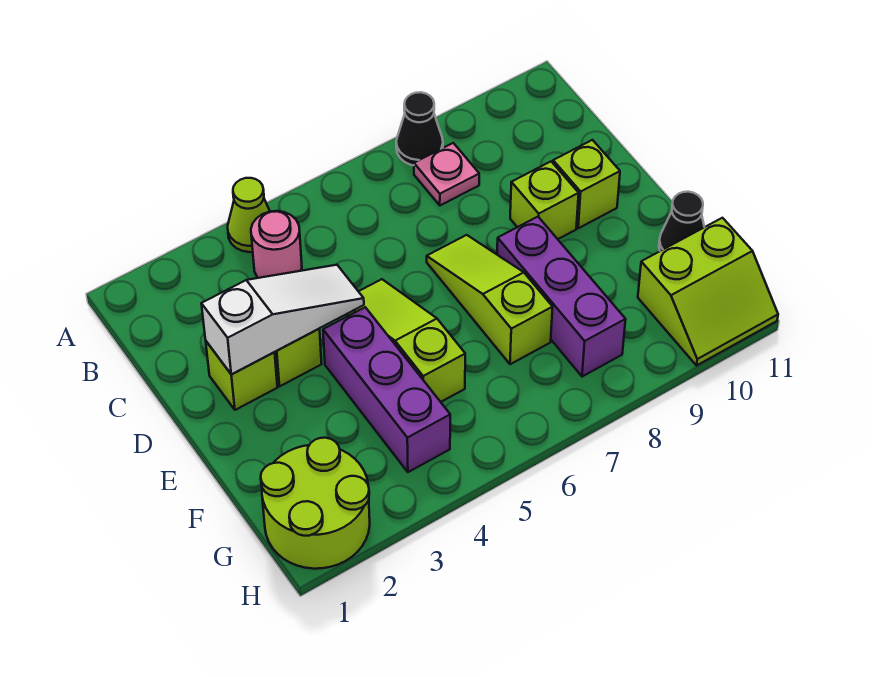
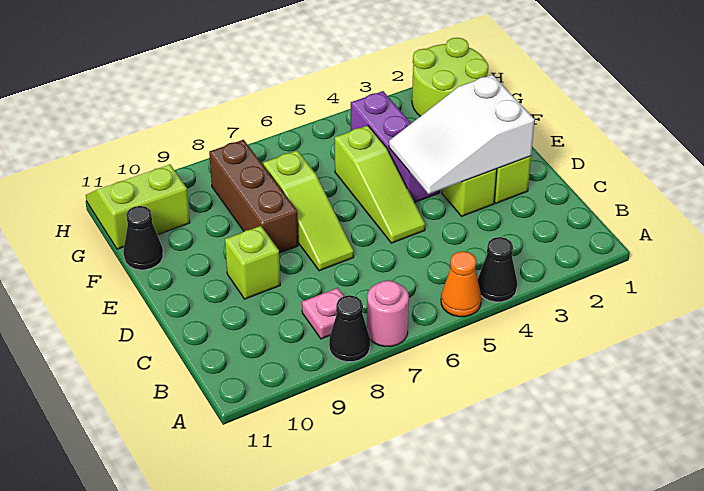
lime 1x1 cone [228,178,270,252] -> black 1x1 cone [478,237,517,302]
none -> orange 1x1 cone [441,251,481,317]
pink 1x1 round brick [251,211,302,278] -> pink 1x1 round brick moved to [367,280,409,347]
white 1x3 slope [201,265,364,374] -> white 2x3 slope [389,75,535,194]
lime 1x1 brick [553,140,620,228] -> none
purple 1x3 brick [497,217,626,377] -> brown 1x3 brick [209,140,298,253]

